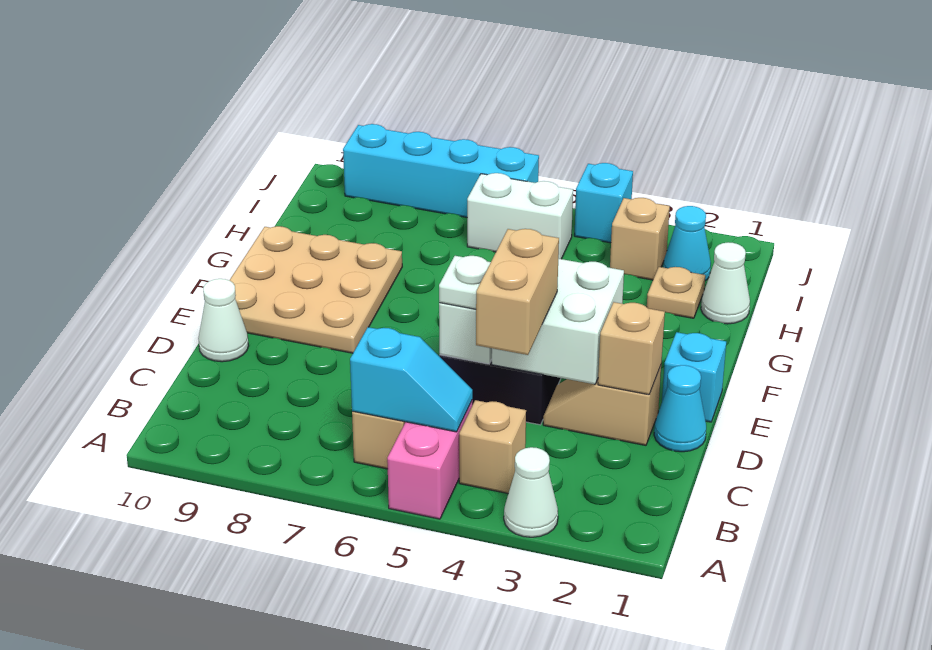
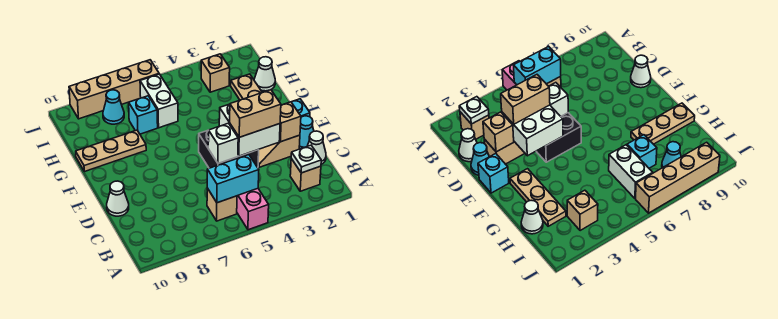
white 1x1 cone [504,447,558,537] -> white 1x1 cone moved to [308,131,326,164]
tan 1x1 brick [459,400,526,493] -> tan 1x1 brick moved to [290,159,321,191]
cyan 1x2 slope [350,327,473,432] -> cyan 1x2 brick [207,155,259,203]
tan 1x2 brick [476,229,559,355] -> tan 1x2 brick turned to [230,90,281,137]
white 1x1 plate [439,256,491,309] -> white 1x1 plate moved to [291,145,321,173]
tan 3x3 plate [230,226,402,353] -> tan 1x3 plate [76,130,146,172]
tan 1x1 plate [647,267,705,318] -> tan 1x3 plate [231,74,262,100]
cyan 1x1 cone [663,206,711,281] -> cyan 1x1 cone moved to [103,90,124,124]
white 1x2 brick [467,173,573,259] -> white 1x2 brick turned to [140,74,178,128]
cyan 1x1 brick [574,163,633,243] -> cyan 1x1 brick moved to [129,96,158,134]
cyan 1x4 brick [343,124,539,217] -> tan 1x4 brick [69,60,159,119]

